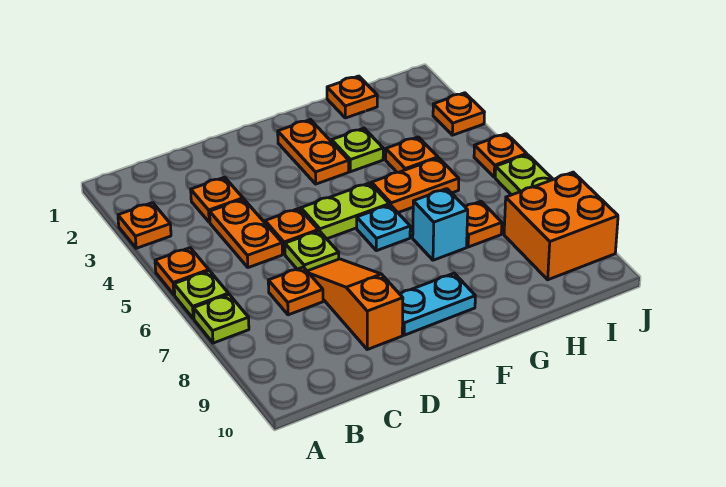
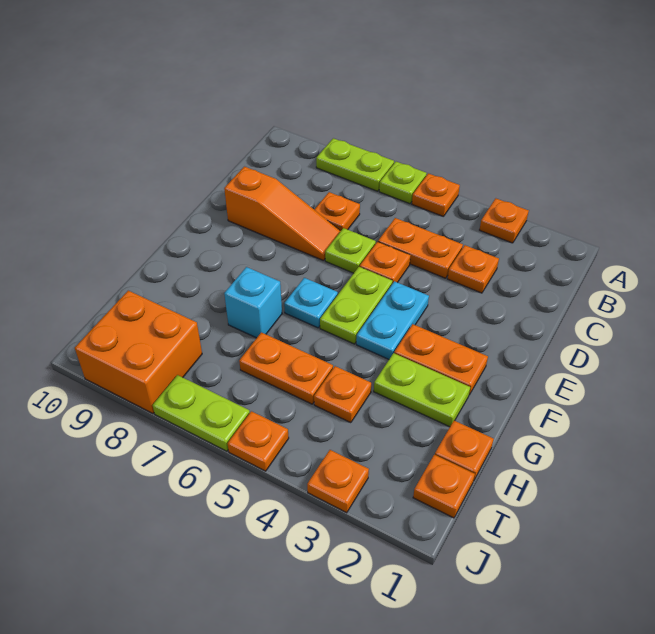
lime 1x1 plate [194,295,249,343] -> lime 1x2 plate [316,138,394,191]
cyan 1x2 plate [400,273,475,335] -> cyan 1x2 plate moved to [356,281,429,359]
lime 1x1 plate [332,128,383,172] -> lime 1x2 plate [374,353,470,427]
orange 1x2 plate [371,158,459,213] -> orange 1x2 plate turned to [239,332,333,404]
orange 1x1 plate [465,201,502,247] -> orange 1x1 plate moved to [413,455,475,518]

